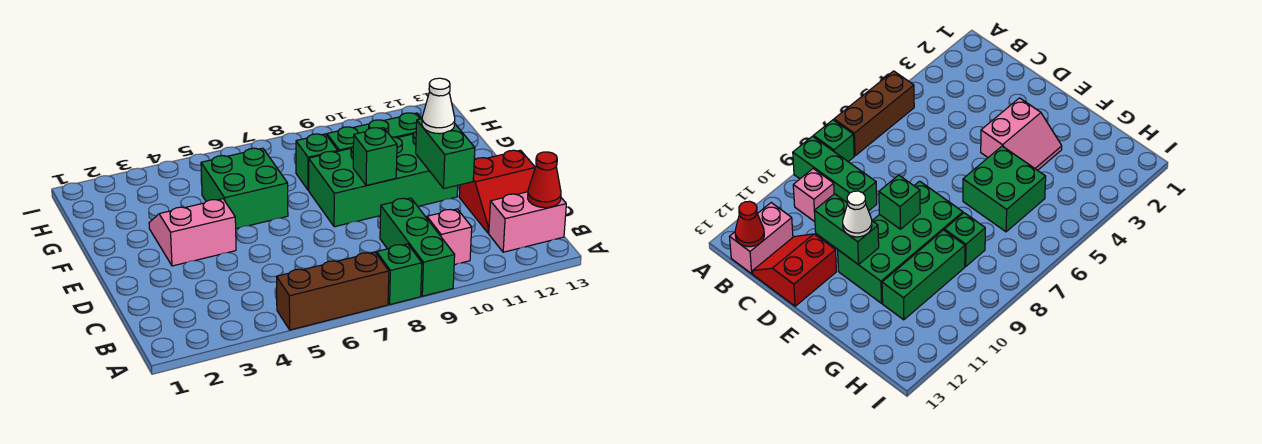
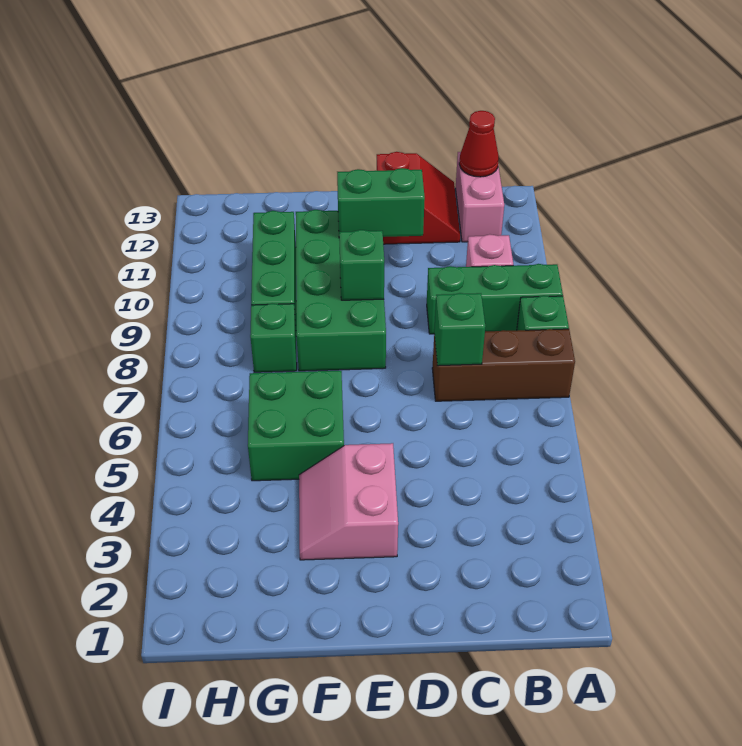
brown 1x3 brick [276,252,389,330] -> brown 1x3 brick turned to [432,329,575,401]
none -> green 1x1 brick [434,293,485,366]
white 1x1 cone [422,78,455,134] -> none

